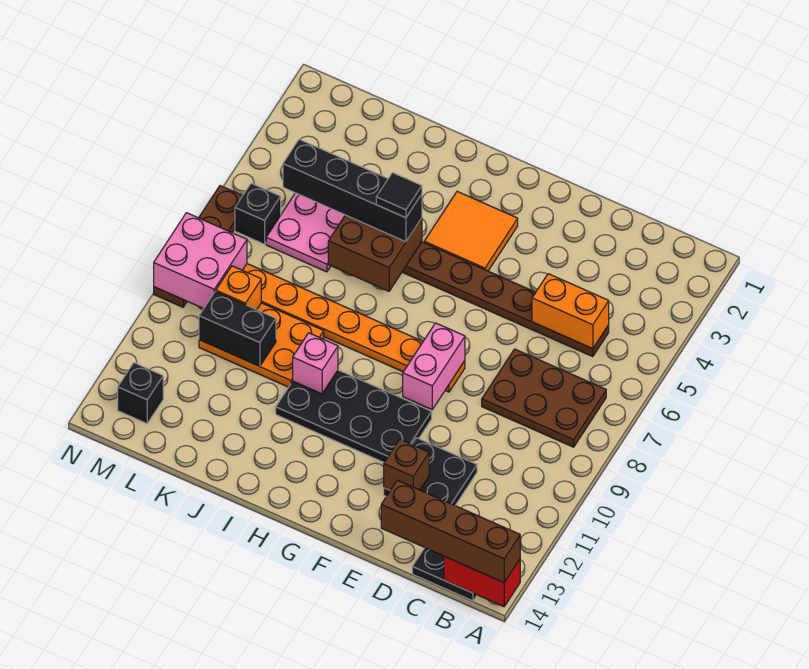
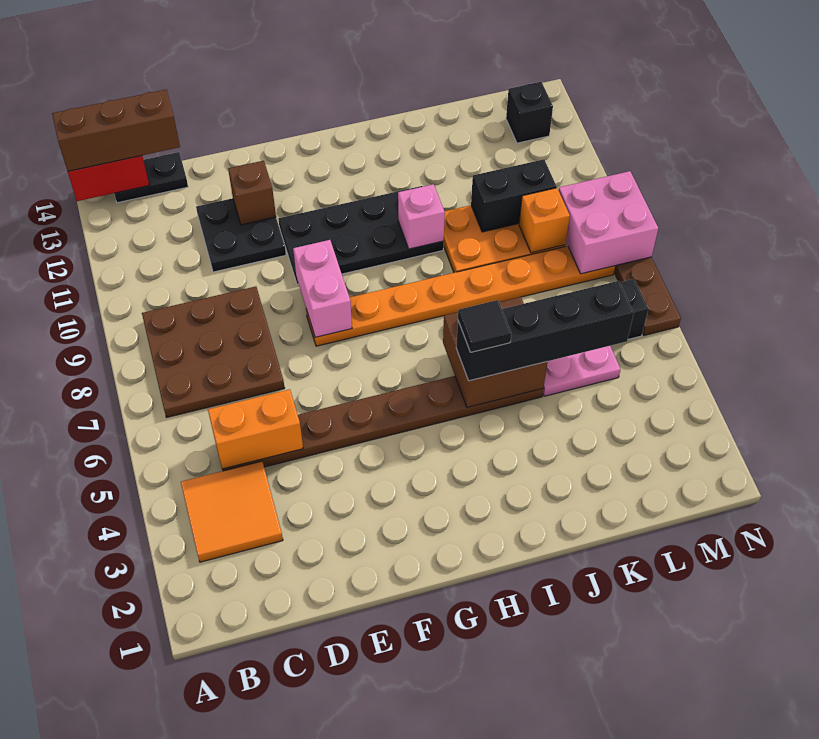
brown 1x4 brick [381,480,520,583] -> brown 1x3 brick [52,90,180,171]
brown 2x3 plate [482,349,606,447] -> brown 3x3 plate [142,286,285,417]
orange 2x2 tile [424,191,518,271] -> orange 2x2 tile moved to [181,461,283,562]

